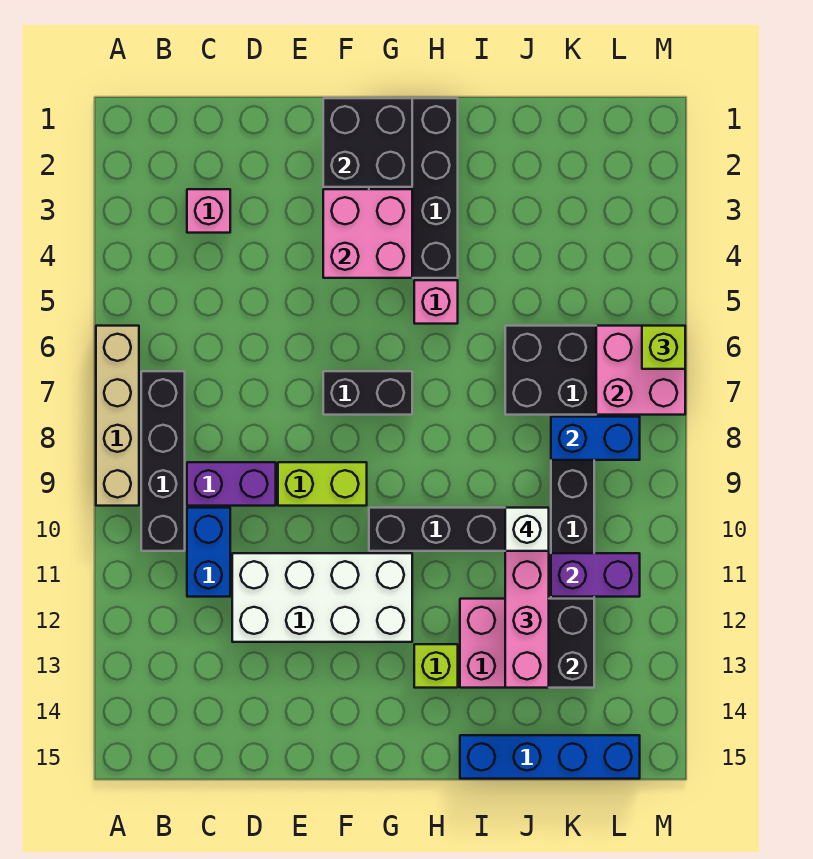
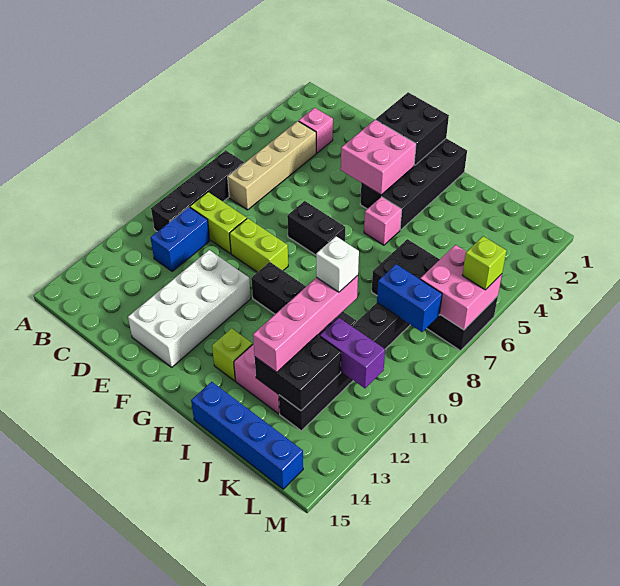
tan 1x4 brick [96,326,139,506] -> tan 1x4 brick moved to [228,121,316,210]
purple 1x2 brick [187,462,276,506] -> lime 1x2 brick [190,192,247,253]
white 2x4 brick [232,553,412,642] -> white 2x4 brick turned to [128,250,251,367]

